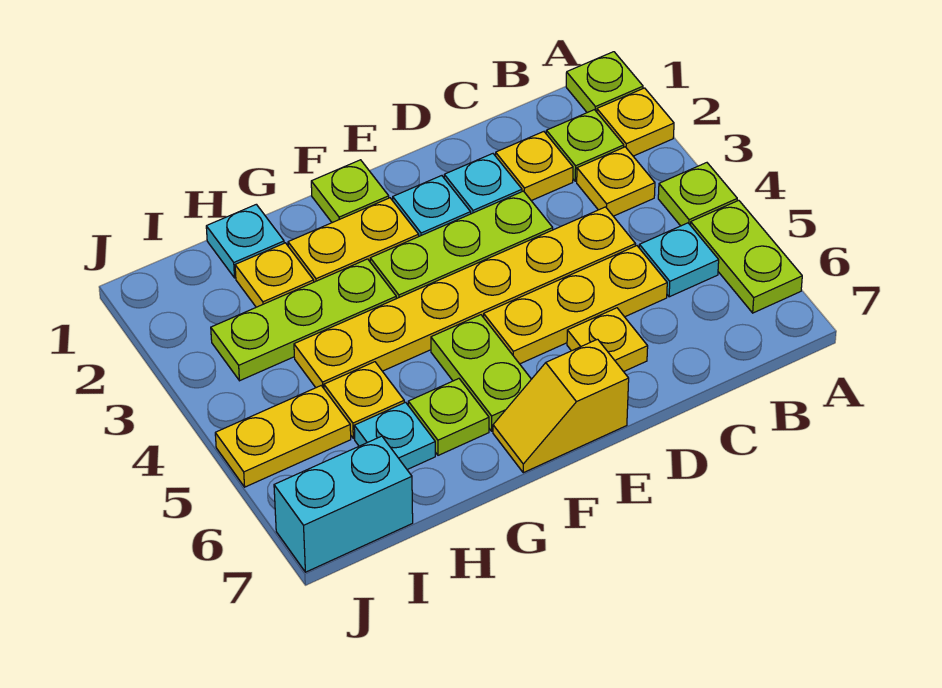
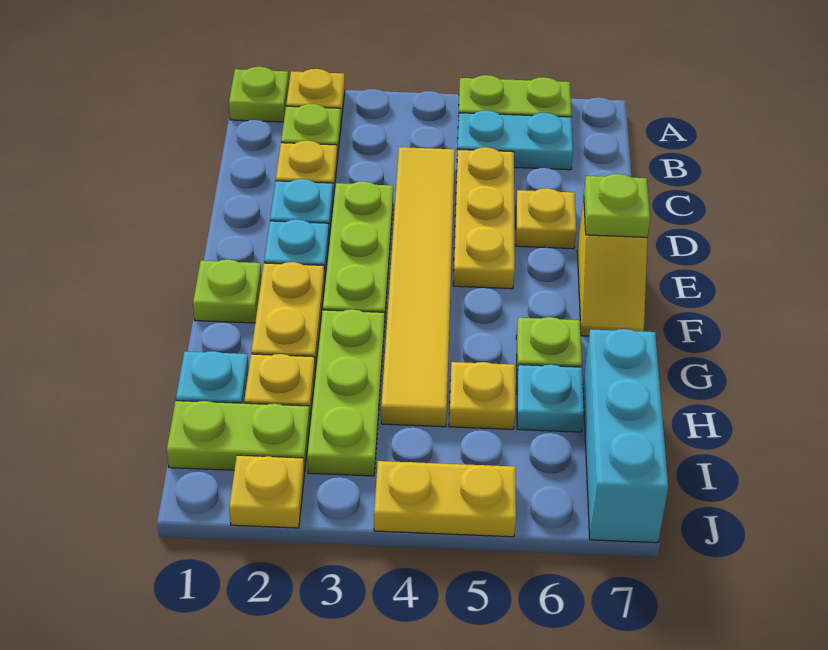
lime 1x1 plate [658,163,737,226] -> lime 1x1 plate moved to [584,174,650,237]
yellow 1x1 plate [577,147,655,216] -> yellow 1x1 plate moved to [229,455,304,528]
cyan 1x1 plate [639,223,719,297] -> cyan 1x2 plate [457,110,573,170]
yellow 1x6 plate [294,207,635,388] -> yellow 1x6 tile [381,147,455,427]
lime 1x2 plate [431,315,531,431] -> lime 1x2 plate moved to [167,401,310,473]
yellow 1x2 plate [215,386,351,487] -> yellow 1x2 plate turned to [374,461,516,537]
cyan 1x2 brick [274,436,413,572] -> cyan 1x3 brick [583,329,668,543]

